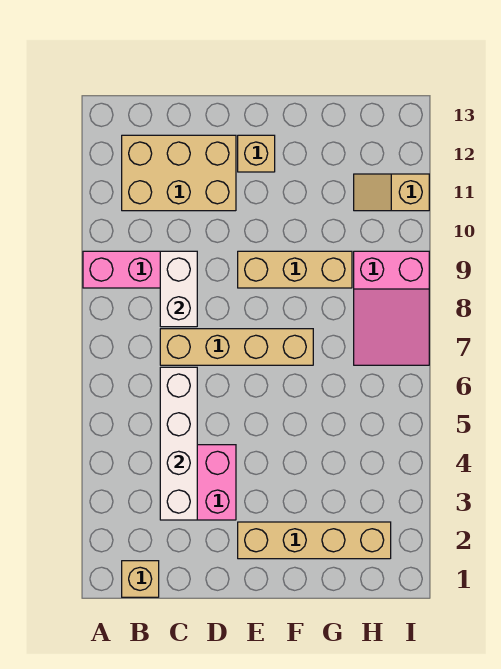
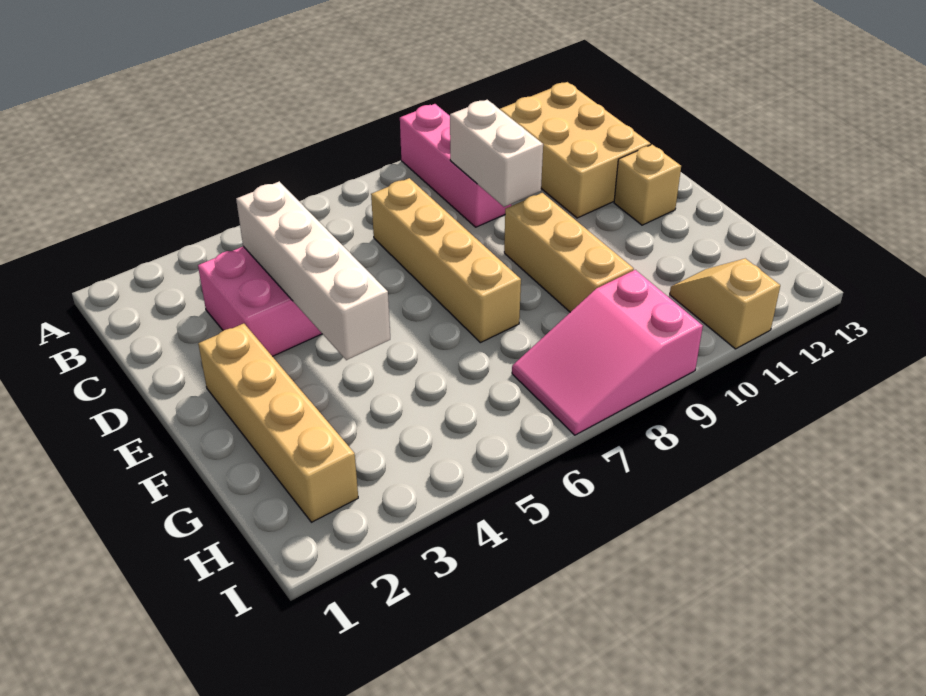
tan 1x1 brick [122,561,159,597] -> none
white 1x4 brick [160,367,197,520] -> white 1x4 brick turned to [236,181,390,360]
white 1x2 brick [160,251,197,327] -> white 1x2 brick turned to [450,100,543,207]

